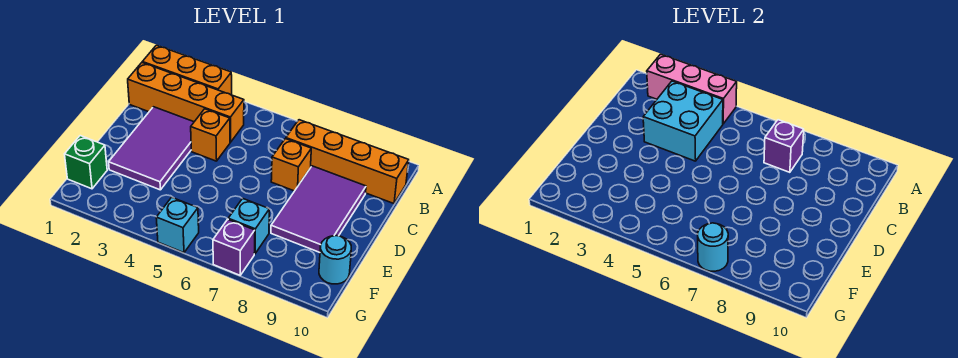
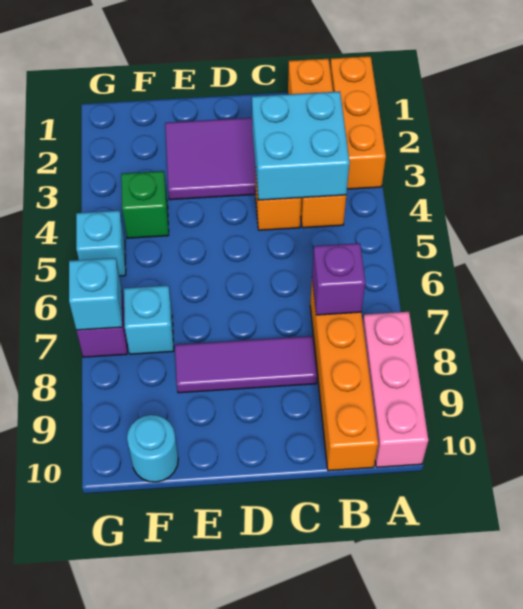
pink 1x3 brick [647,54,737,124] -> pink 1x3 brick moved to [363,312,428,467]
orange 1x1 brick [271,139,311,191] -> none
purple 2x3 tile [271,166,366,252] -> purple 1x3 tile [175,336,317,393]
green 1x1 brick [65,136,107,189] -> green 1x1 brick moved to [121,171,169,238]
cyan 1x1 round brick [698,223,728,271] -> cyan 1x1 brick [69,258,122,330]

